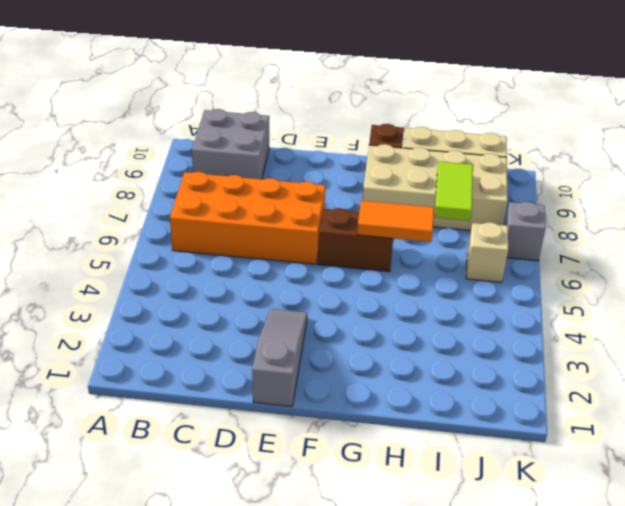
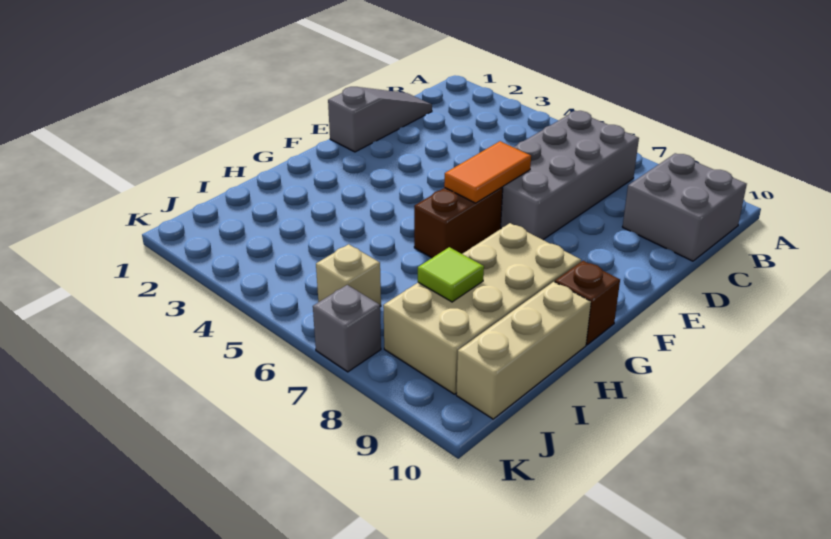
orange 2x4 brick [170,172,325,264] -> grey 2x4 brick [501,111,639,240]
grey 1x3 slope [252,309,307,407] -> grey 1x3 slope turned to [328,87,432,152]
orange 1x2 tile [357,201,434,242] -> orange 1x2 tile moved to [444,141,531,203]
lime 1x2 tile [435,162,473,221] -> lime 1x1 tile [418,247,484,302]

